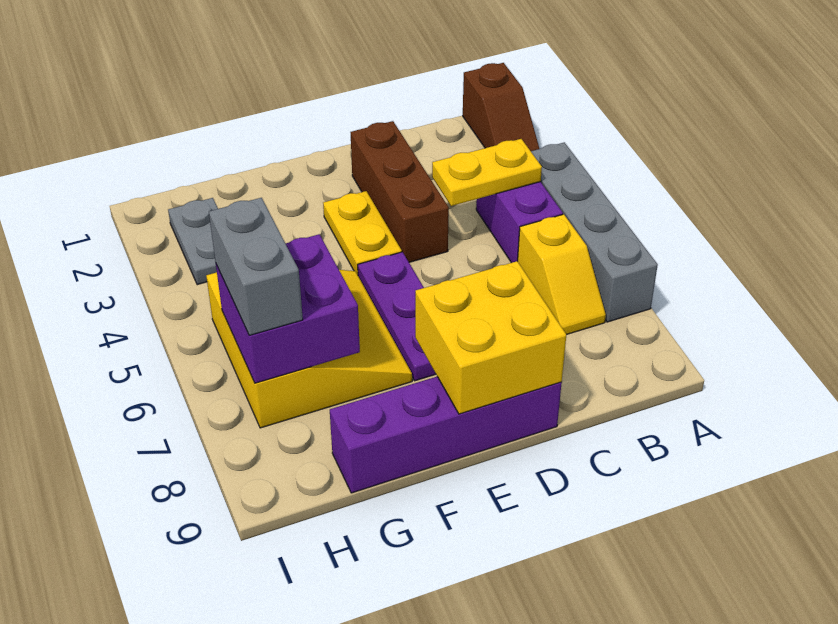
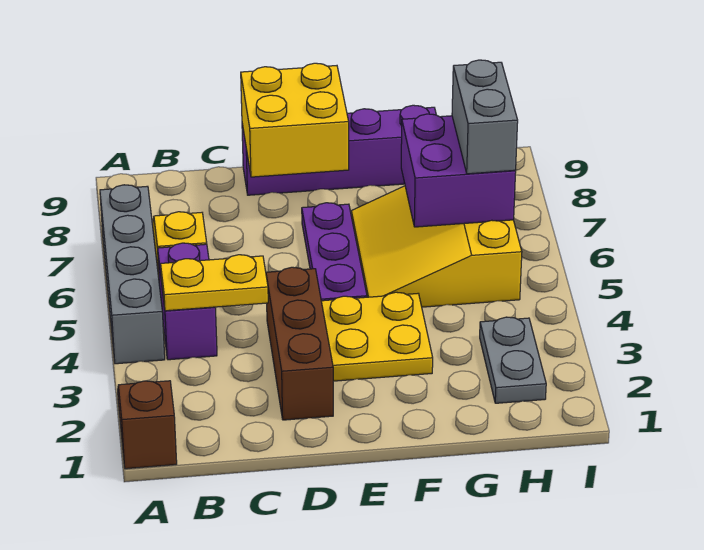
yellow 1x2 plate [323,191,402,275] -> yellow 2x2 plate [321,292,433,381]

